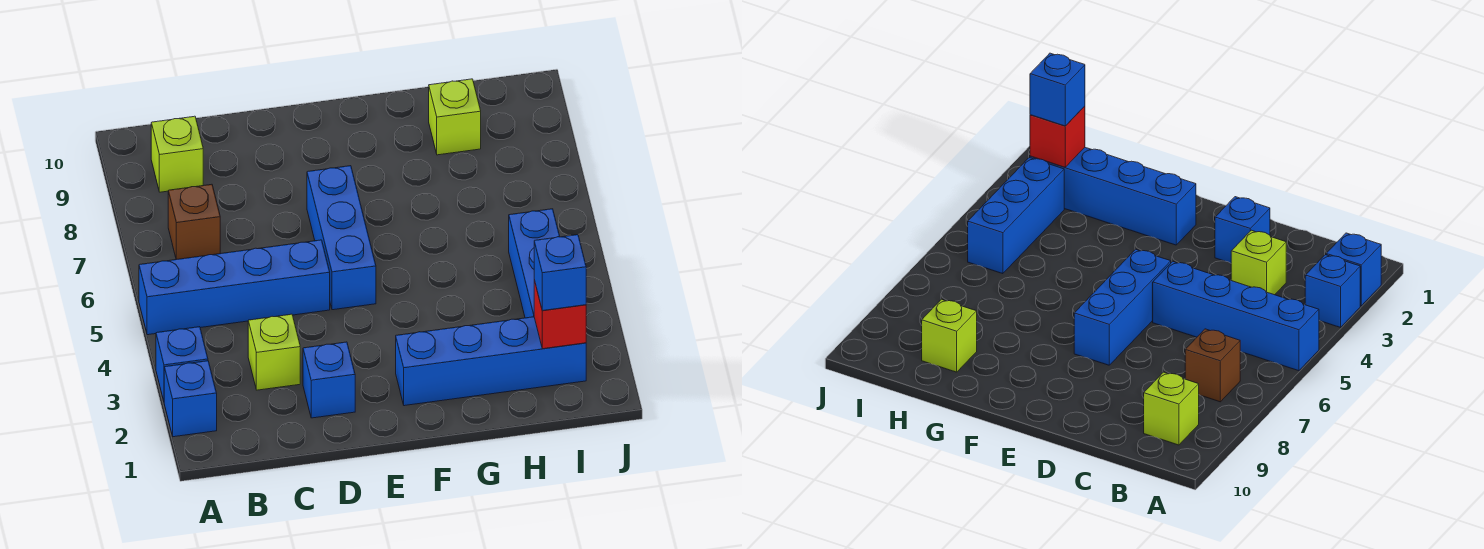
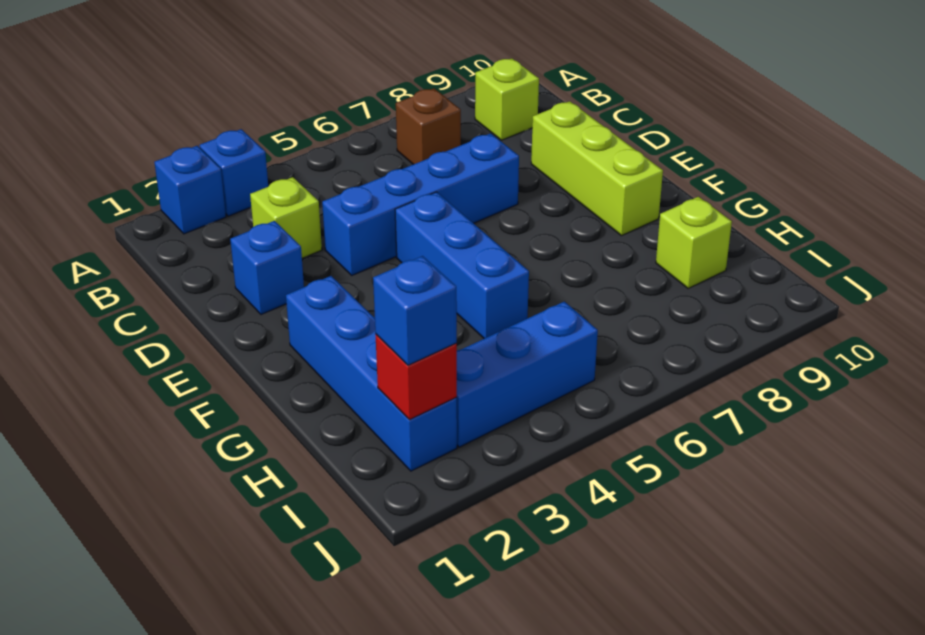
blue 1x4 brick [139,240,330,335] -> blue 1x4 brick turned to [322,133,519,275]
none -> lime 1x3 brick [531,101,663,236]
blue 1x3 brick [307,166,376,310] -> blue 1x3 brick turned to [395,192,529,339]

